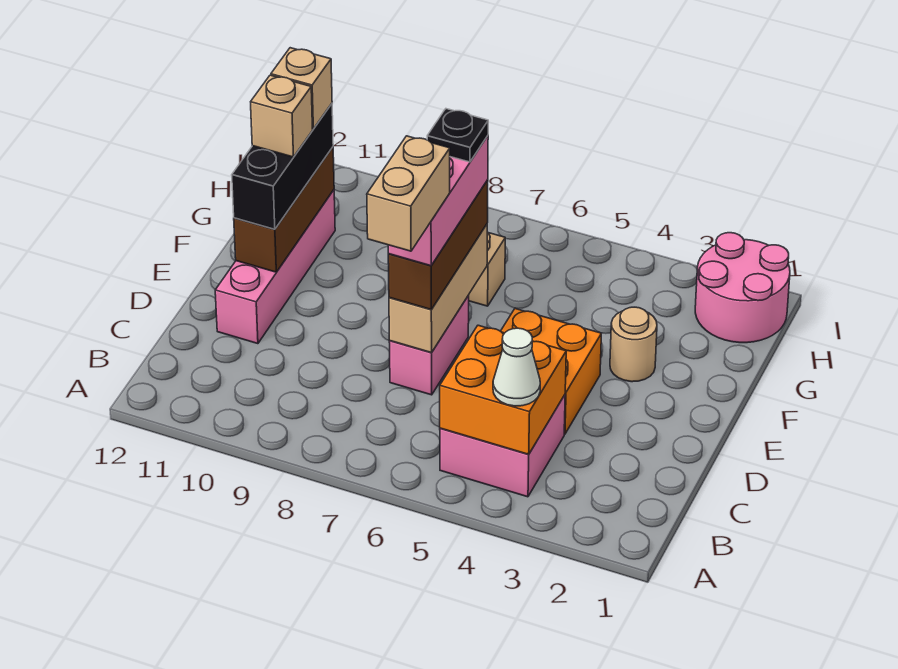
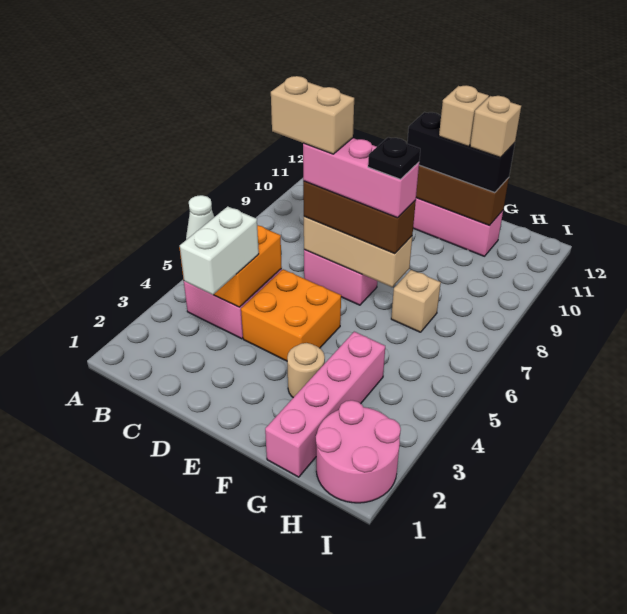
none -> white 1x2 brick [180,206,259,295]
none -> pink 1x4 brick [265,332,385,477]

